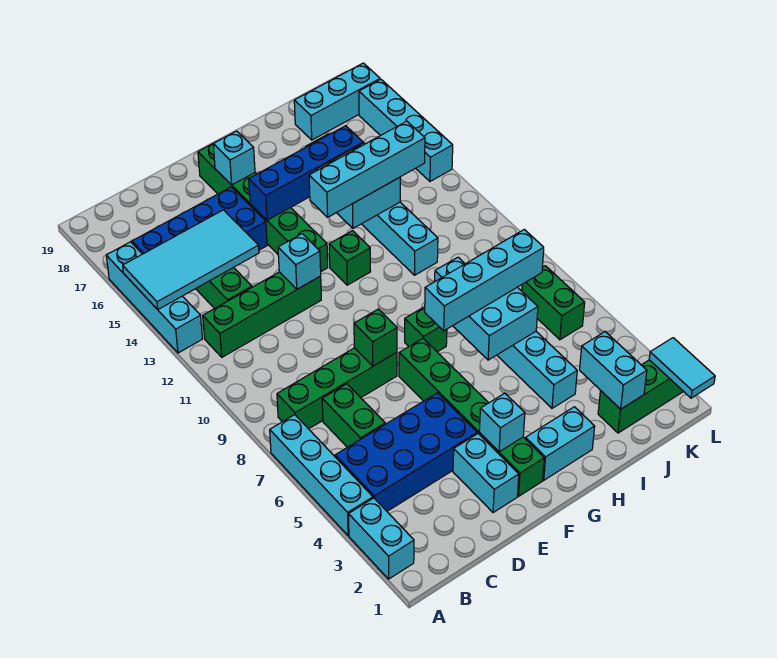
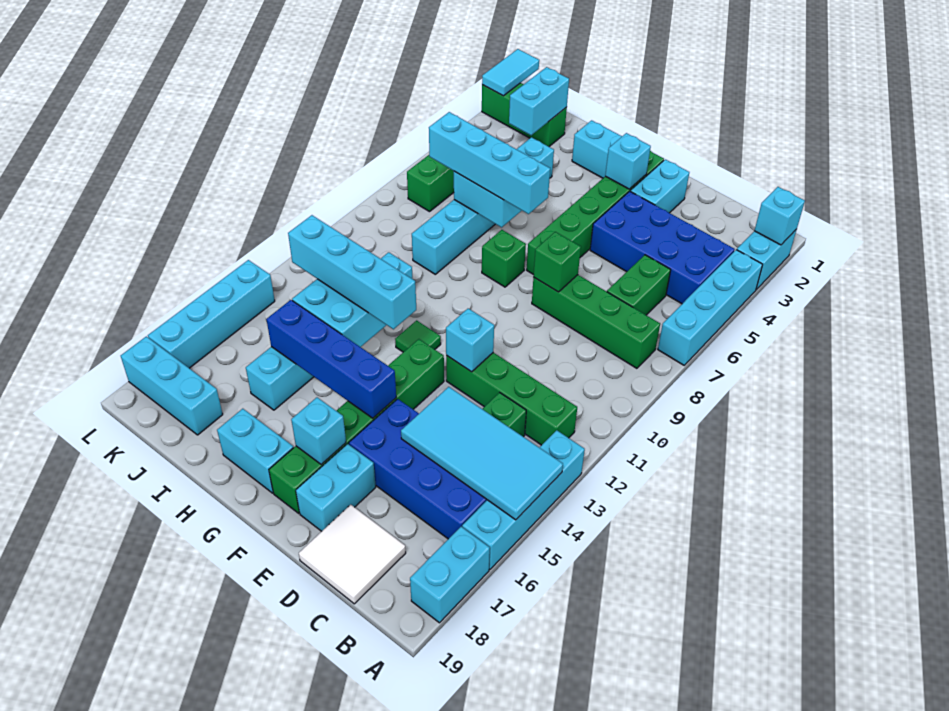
none -> cyan 1x1 brick [755,187,805,245]
none -> cyan 1x2 brick [410,527,490,623]
none -> white 2x2 tile [299,505,406,604]
none -> cyan 1x2 brick [296,444,376,531]
green 1x1 brick [329,231,371,285] -> green 1x1 tile [395,320,441,352]
none -> cyan 1x2 brick [217,409,293,493]

